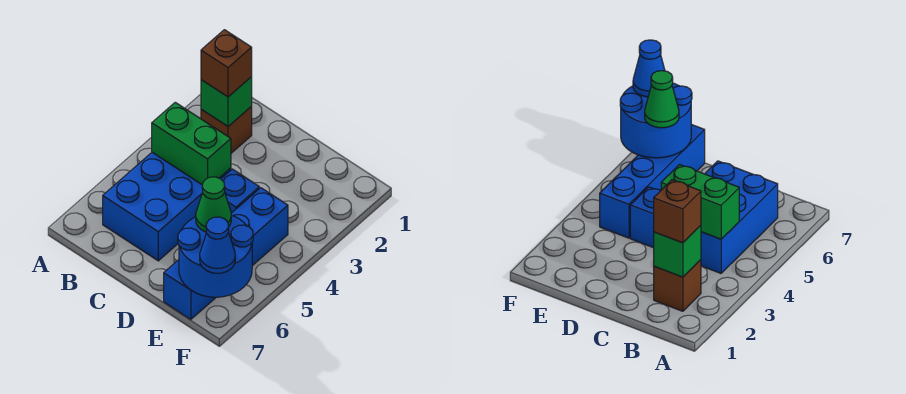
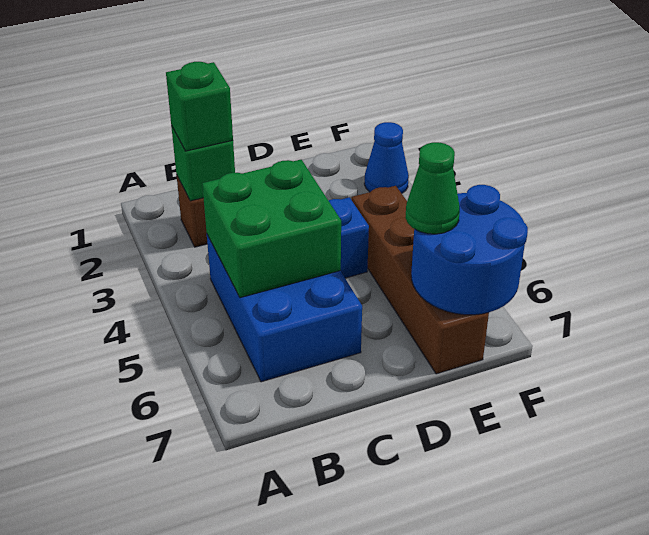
brown 1x1 brick [201,30,252,97] -> green 1x1 brick [166,62,233,151]
green 1x2 brick [152,102,231,184] -> green 2x2 brick [202,159,341,298]
blue 1x4 brick [164,188,288,319] -> brown 1x4 brick [352,186,489,374]
blue 1x1 cone [200,217,235,273] -> blue 1x1 cone moved to [364,122,409,193]

